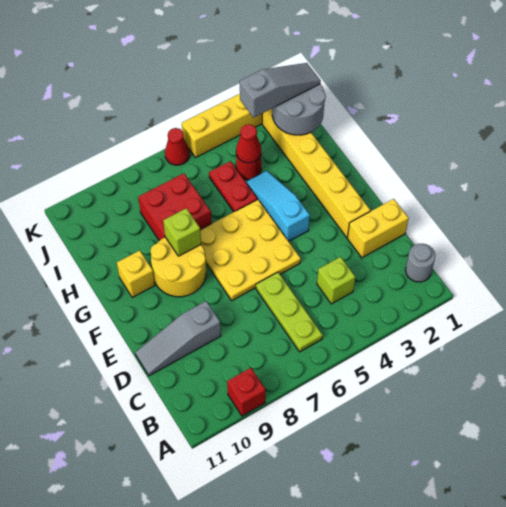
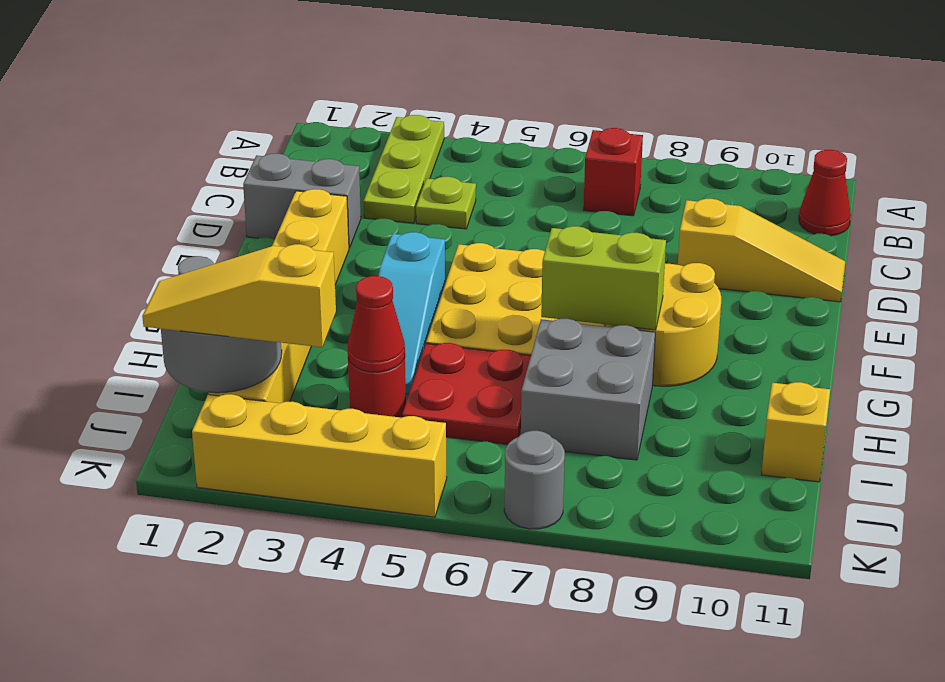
red 1x1 brick [227,368,266,416] -> red 1x1 brick moved to [583,128,643,216]
grey 1x1 round brick [405,244,435,282] -> grey 1x1 round brick moved to [504,431,565,529]
lime 1x3 plate [256,272,323,352] -> lime 1x3 plate moved to [363,115,444,223]
lime 1x1 brick [317,257,355,304] -> lime 1x1 plate [416,177,476,229]
yellow 1x2 brick [348,199,409,258] -> grey 1x2 brick [243,154,361,248]
grey 1x3 slope [135,301,221,376] -> yellow 1x3 slope [678,199,845,302]
lime 1x1 brick [163,208,201,256] -> lime 1x2 brick [541,226,666,330]
yellow 1x1 brick [117,250,155,298] -> yellow 1x1 brick moved to [761,382,830,482]
red 1x2 plate [209,161,258,212] -> red 2x2 plate [402,343,531,445]
red 2x2 brick [138,173,212,241] -> grey 2x2 brick [521,319,655,460]
grey 1x3 slope [240,63,321,118] -> yellow 1x3 slope [142,244,336,347]
red 1x1 cone [165,128,190,165] -> red 1x1 cone moved to [799,150,851,236]

